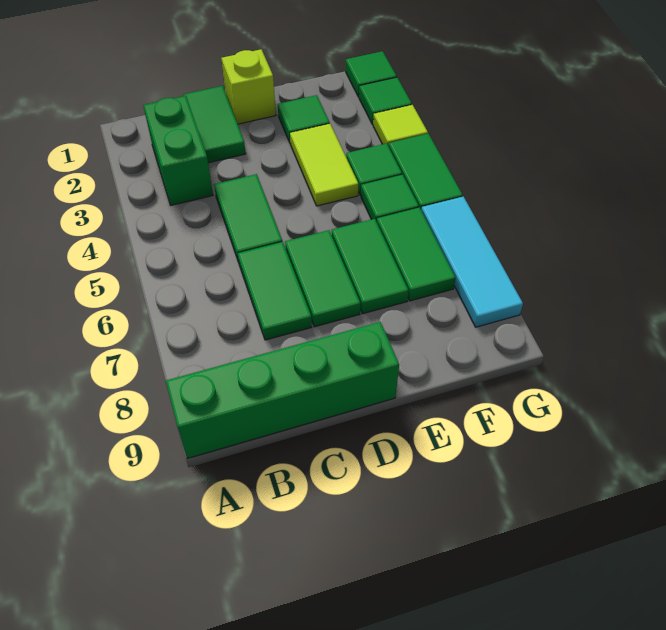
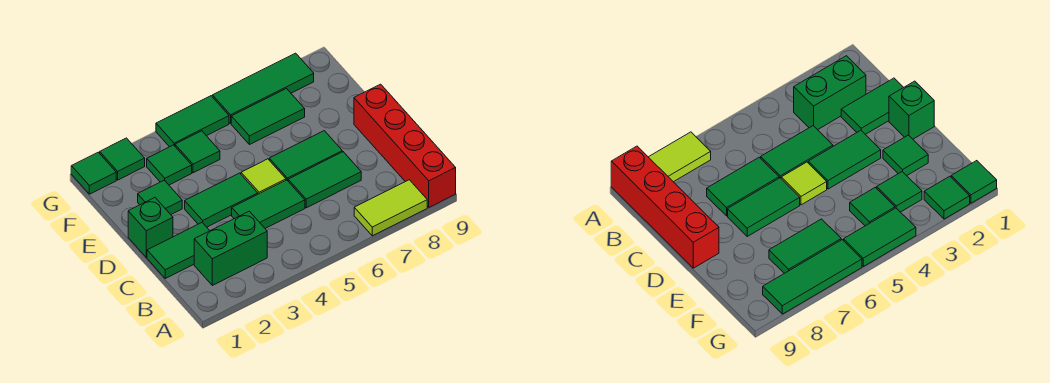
green 1x4 brick [166,322,399,459] -> red 1x4 brick [354,84,456,207]
lime 1x1 brick [221,49,276,124] -> green 1x1 brick [128,198,173,257]
lime 1x2 tile [290,124,358,206] -> lime 1x2 tile moved to [354,180,427,236]
green 1x2 tile [332,219,409,314] -> green 1x2 tile moved to [185,173,258,227]
green 1x1 tile [361,175,419,222] -> green 1x1 tile moved to [147,145,192,185]
lime 1x1 tile [373,105,428,146] -> lime 1x1 tile moved to [241,159,286,194]
cyan 1x3 tile [421,197,523,327] -> green 1x3 tile [212,53,314,123]

